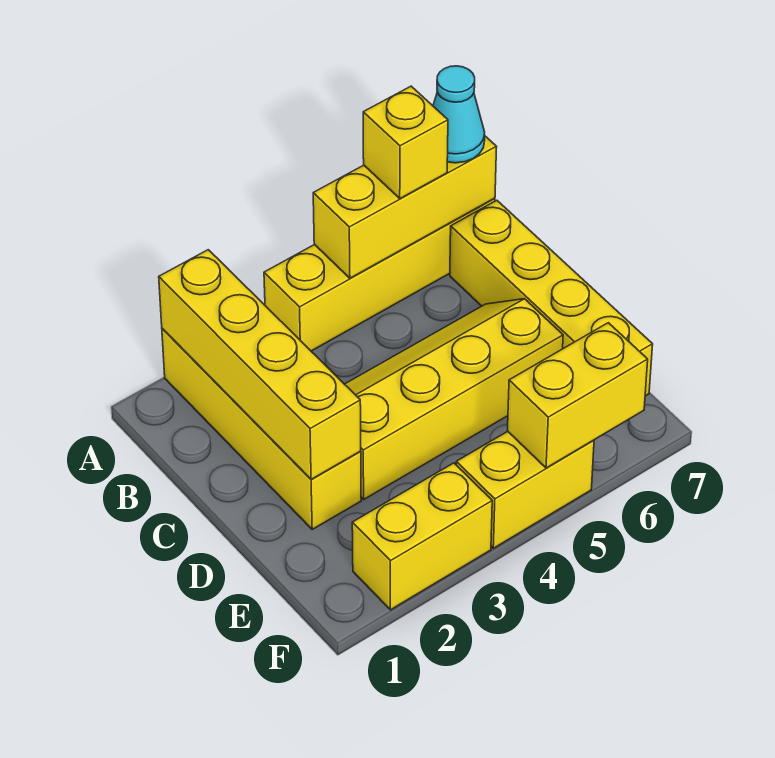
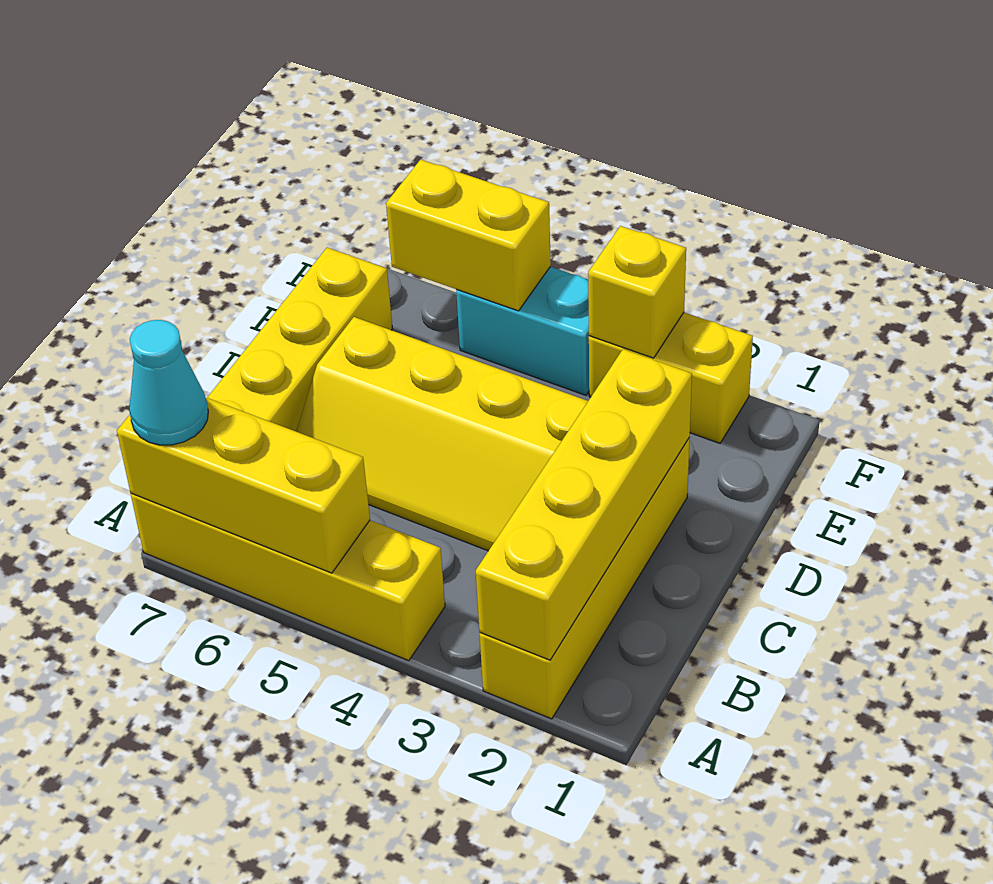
yellow 1x1 brick [363,86,448,199] -> yellow 1x1 brick moved to [588,226,686,358]
yellow 1x2 brick [456,431,594,548] -> cyan 1x2 brick [456,267,589,395]

